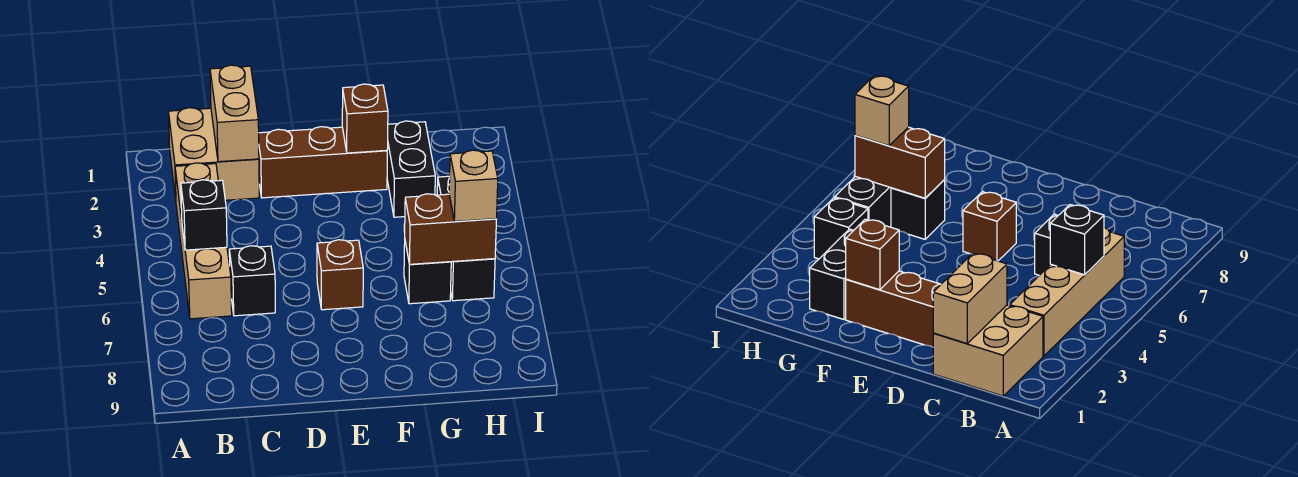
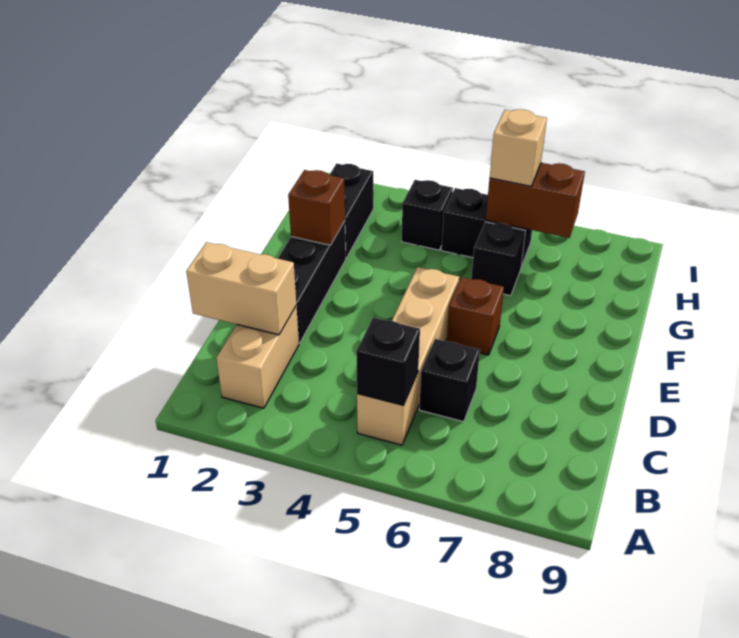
tan 2x2 brick [168,108,259,200] -> tan 1x2 brick [216,306,299,408]
tan 1x4 brick [175,163,232,319] -> tan 1x4 brick turned to [357,267,459,445]
brown 1x3 brick [259,127,387,198] -> black 1x3 brick [278,221,346,343]
black 1x2 brick [387,121,435,217] -> black 1x2 brick turned to [330,164,373,258]
brown 1x2 brick [405,194,496,264] -> brown 1x2 brick turned to [486,163,585,238]

